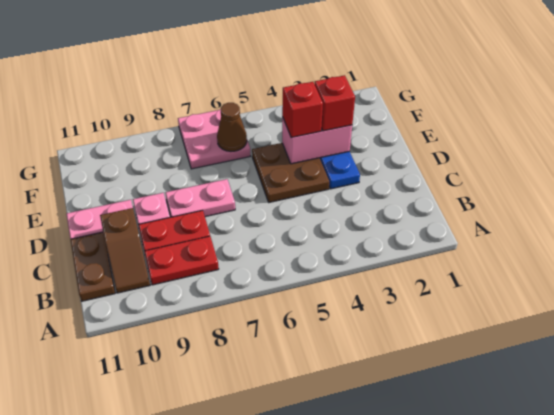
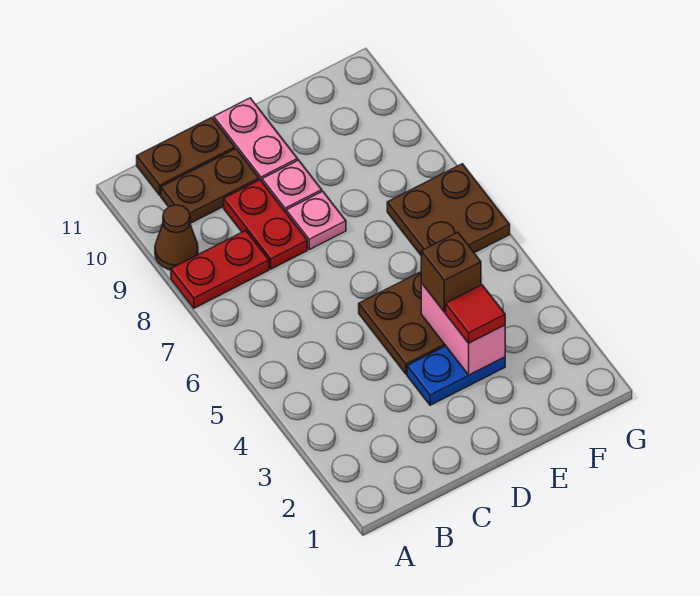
red 1x2 plate [144,236,219,285] -> red 1x2 plate turned to [171,231,269,308]
brown 1x2 slope [100,208,150,293] -> brown 1x2 plate [161,149,259,223]
pink 1x2 plate [165,179,235,217] -> pink 1x1 plate [286,191,346,250]
red 1x1 brick [315,75,355,131] -> red 1x1 tile [446,285,505,343]
red 1x1 brick [282,82,323,137] -> brown 1x1 brick [421,232,481,312]
pink 2x2 plate [178,109,250,169] -> brown 2x2 plate [387,164,510,255]
brown 1x1 cone [217,103,247,151] -> brown 1x1 cone moved to [155,205,198,270]

